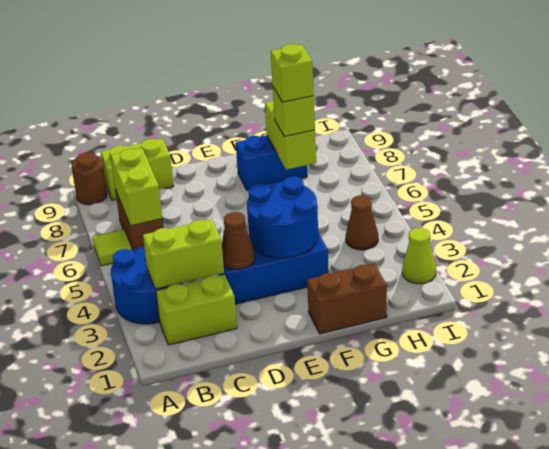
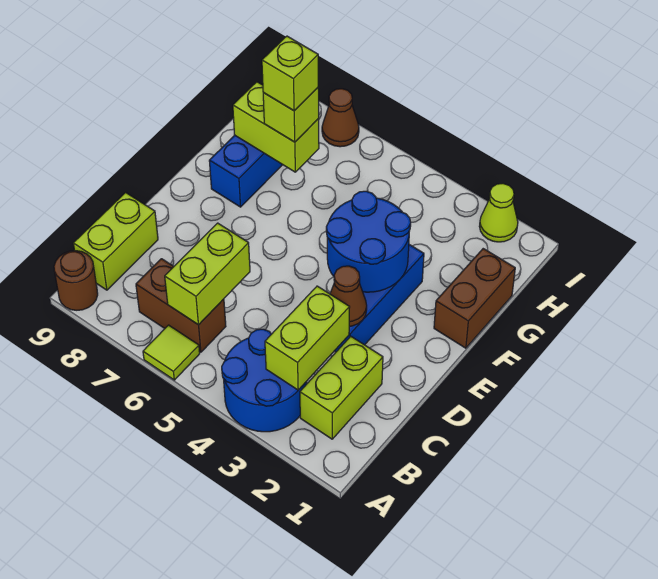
lime 1x2 brick [111,148,162,226] -> lime 1x2 brick turned to [165,223,250,325]
brown 1x1 cone [346,195,378,250] -> brown 1x1 cone moved to [322,89,359,147]

